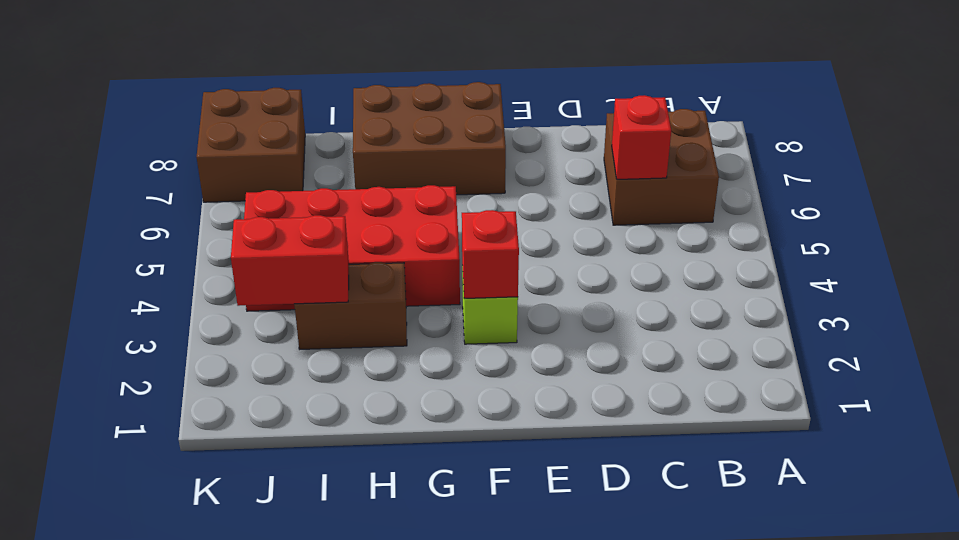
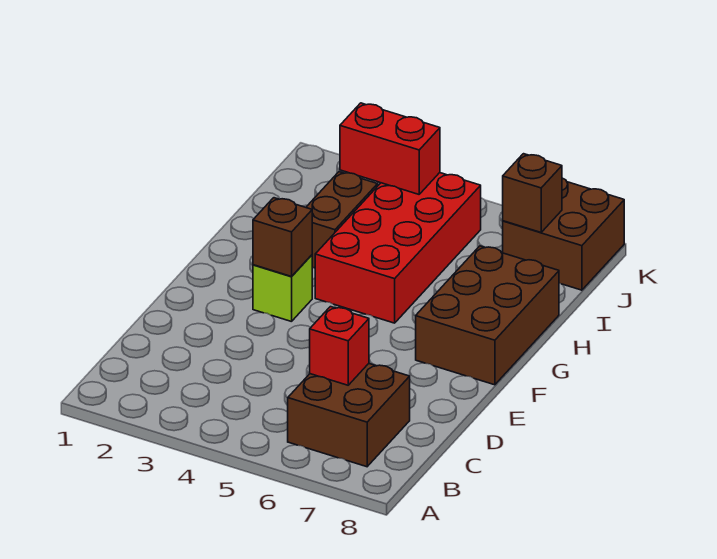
red 1x1 brick [462,210,519,298] -> brown 1x1 brick [253,198,312,276]
red 1x2 brick [231,215,349,306] -> red 1x2 brick turned to [340,103,440,194]
none -> brown 1x1 brick [503,154,562,232]

